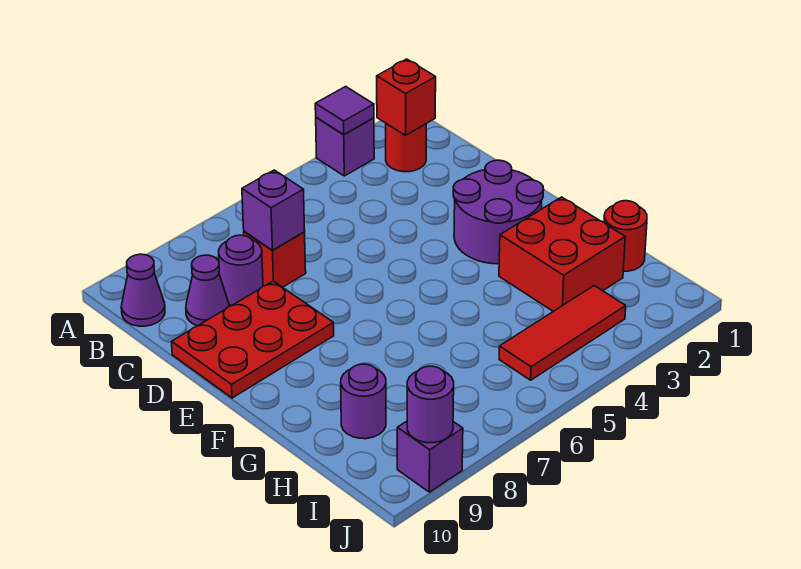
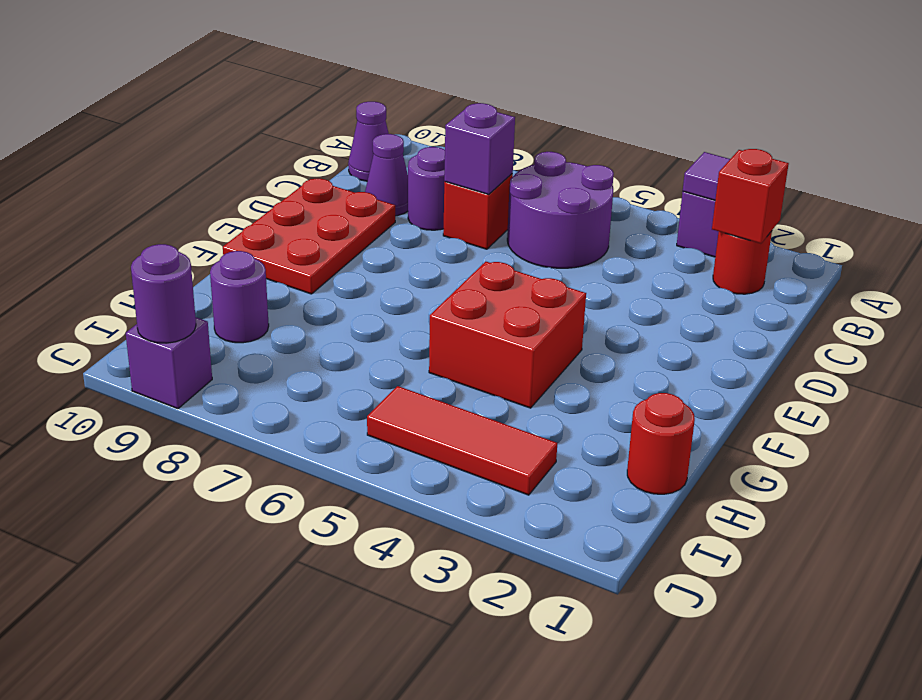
red 2x3 plate [172,281,334,398] -> red 2x3 plate turned to [223,179,395,294]
purple 2x2 round brick [453,160,544,264] -> purple 2x2 round brick moved to [507,152,614,268]
red 2x2 brick [499,197,625,311] -> red 2x2 brick moved to [429,262,586,408]

